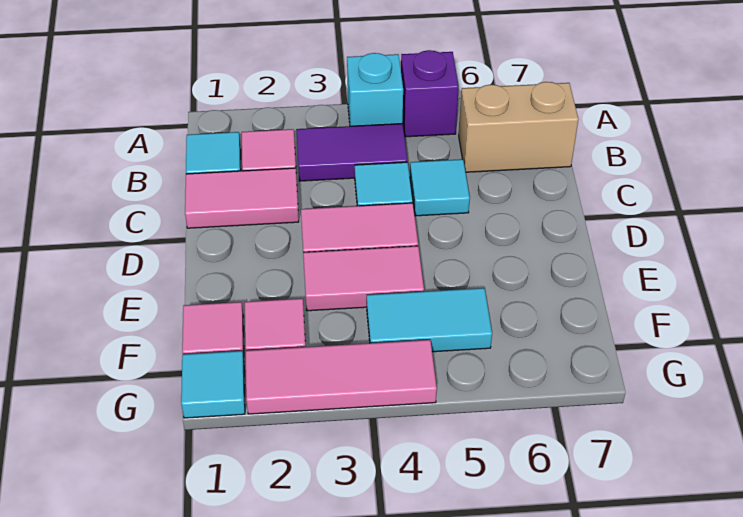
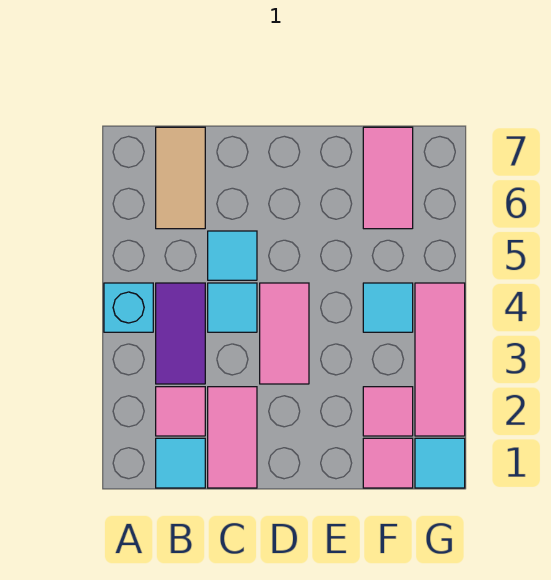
purple 1x1 brick [401,50,459,137] -> none
tan 1x2 brick [459,82,578,172] -> tan 1x2 tile [156,127,205,229]
pink 1x2 tile [303,246,424,311] -> pink 1x2 tile moved to [363,127,413,229]
cyan 1x2 tile [367,288,492,352] -> cyan 1x1 tile [363,283,413,332]

